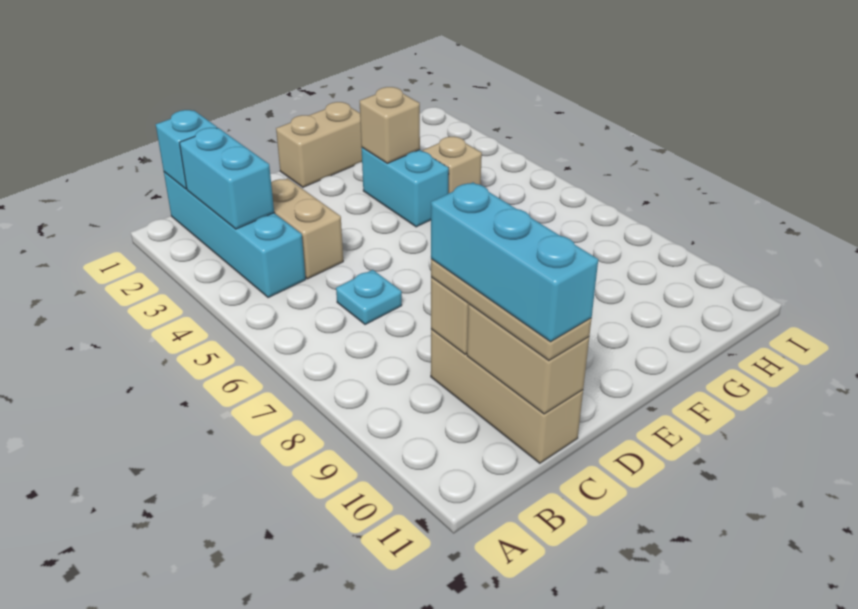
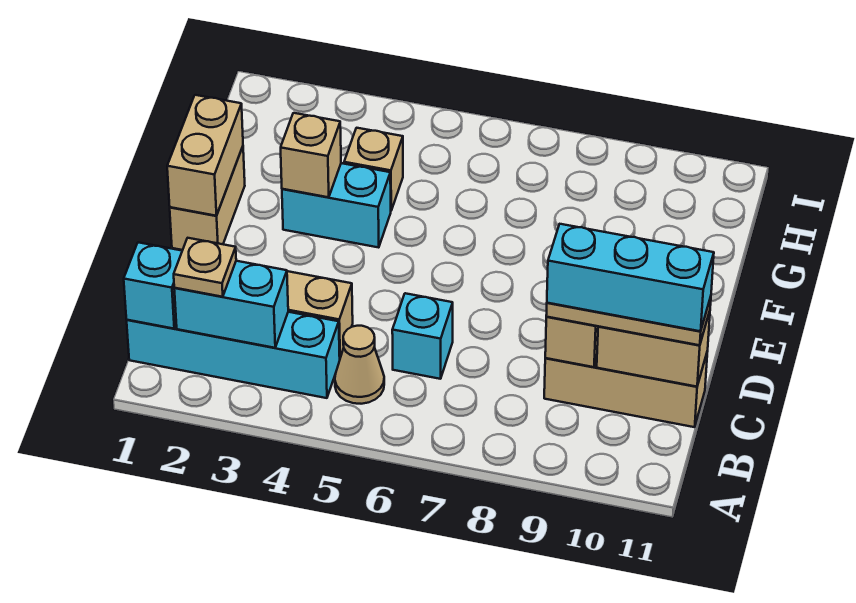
none -> tan 1x1 plate [174,238,236,297]
none -> tan 1x1 cone [335,326,384,404]
cyan 1x1 plate [336,270,402,325] -> cyan 1x1 brick [392,293,453,379]
none -> tan 1x2 brick [167,95,243,216]

